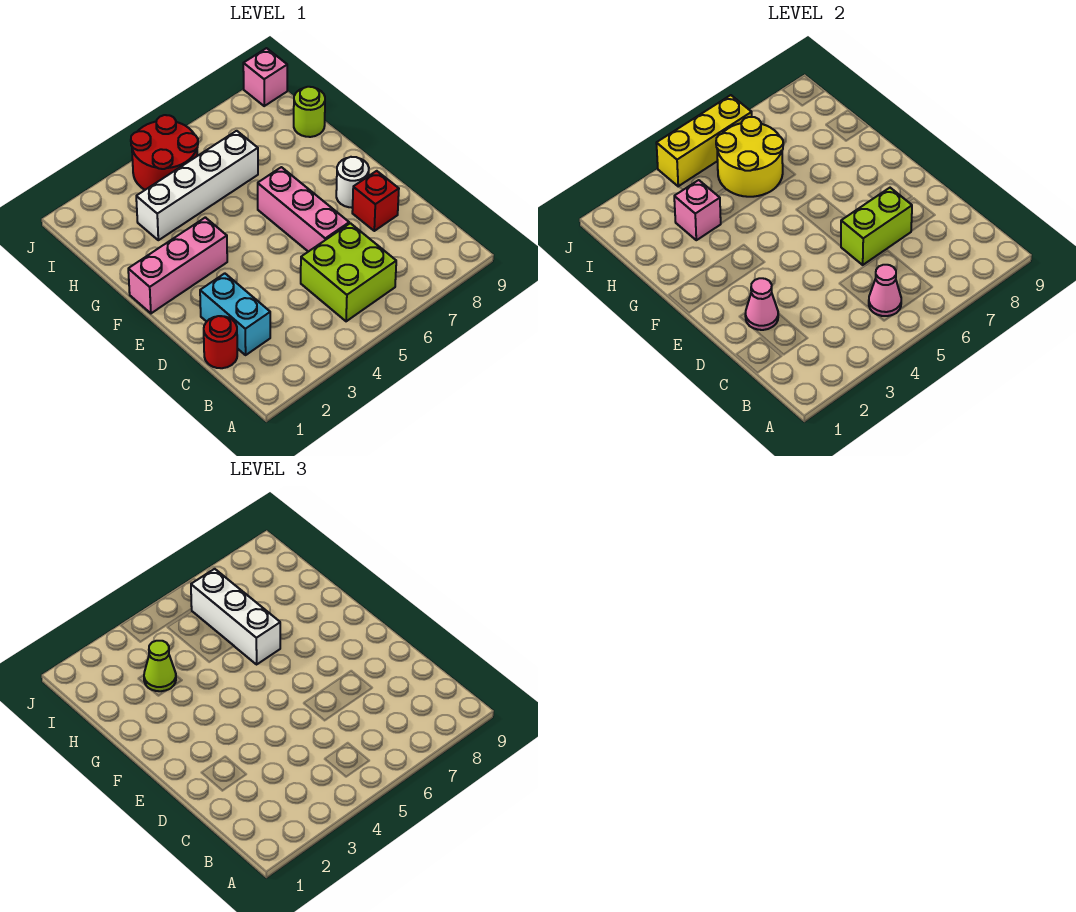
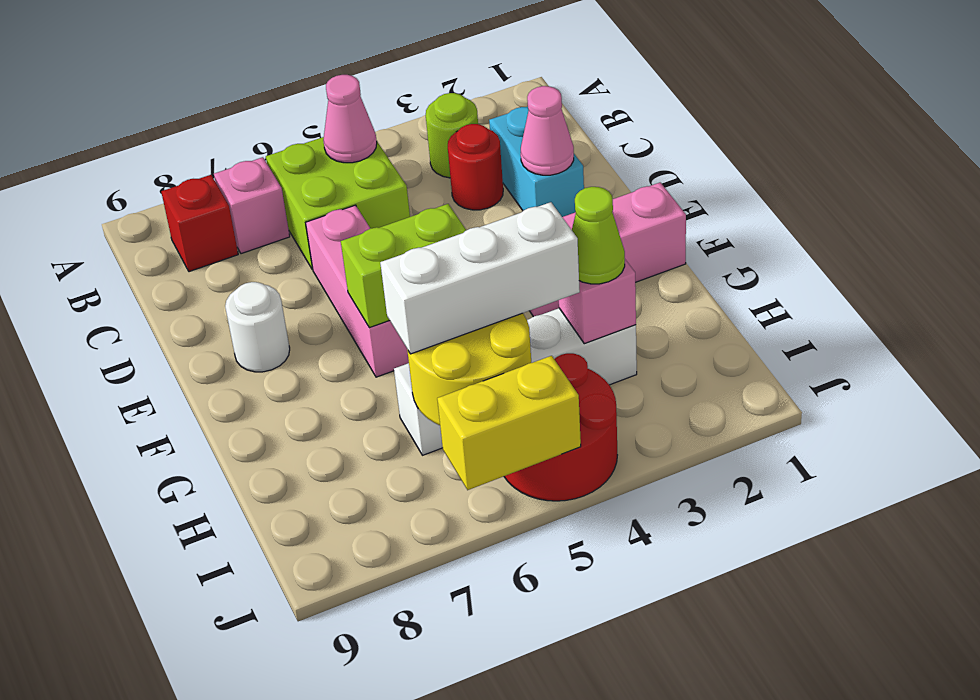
red 1x1 round brick [204,316,237,368] -> red 1x1 round brick moved to [448,124,503,210]
lime 1x2 brick [841,188,912,265] -> lime 1x2 brick moved to [341,204,466,328]
red 1x1 brick [352,171,399,231] -> red 1x1 brick moved to [161,175,238,272]
white 1x3 brick [191,569,280,664] -> white 1x3 brick turned to [380,202,580,354]
lime 1x1 round brick [294,87,325,137] -> lime 1x1 round brick moved to [426,93,478,178]
yellow 1x3 brick [656,95,752,186] -> yellow 1x2 brick [437,356,581,490]
pink 1x1 brick [243,48,287,106] -> pink 1x1 brick moved to [214,157,290,254]

